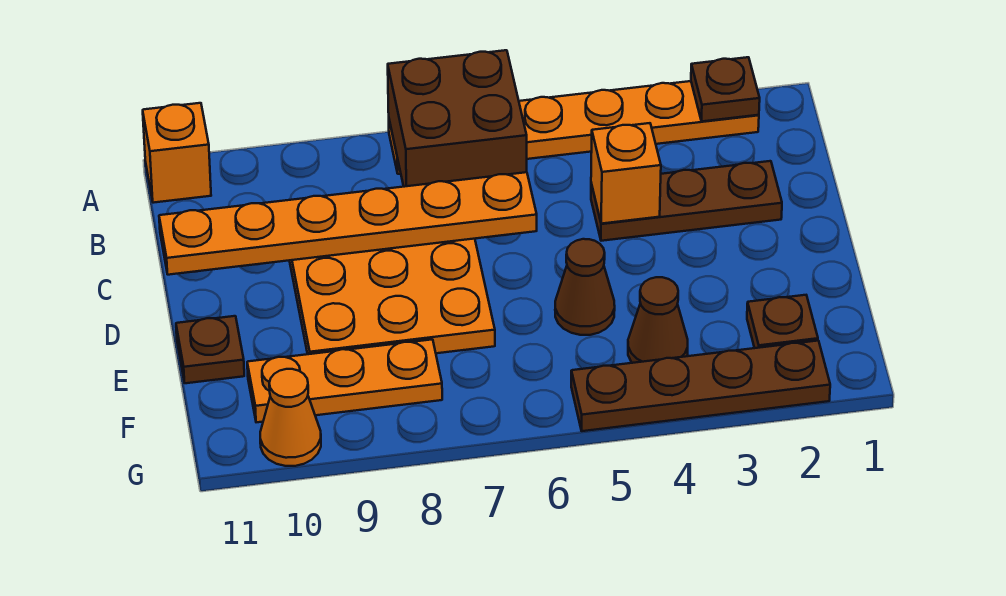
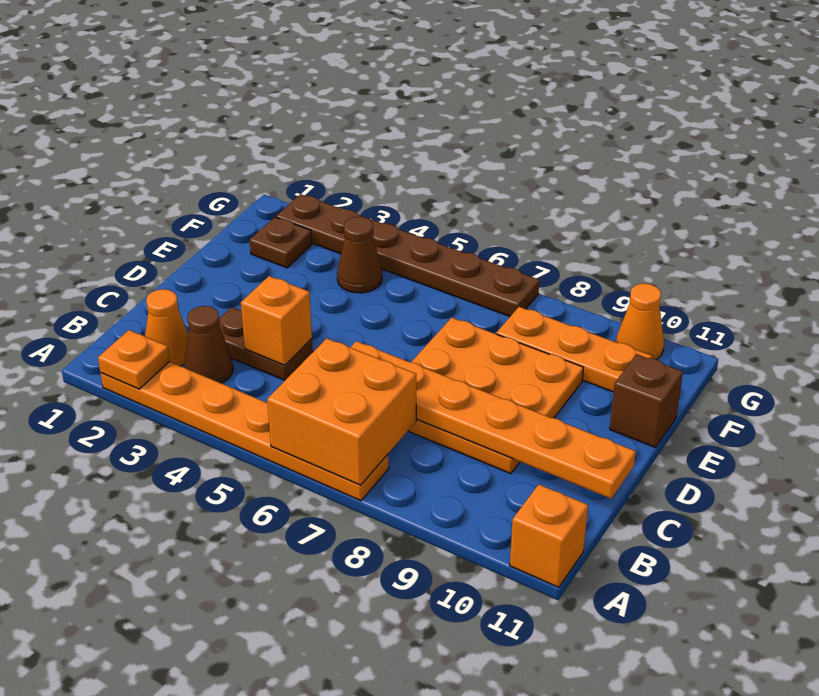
brown 1x1 plate [691,57,760,121] -> orange 1x1 plate [98,330,170,389]
brown 2x2 brick [388,50,527,187] -> orange 2x2 brick [267,338,416,485]
none -> orange 1x1 cone [145,289,189,366]
brown 1x3 plate [591,161,782,241] -> brown 1x2 plate [219,307,313,380]
brown 1x1 cone [555,239,615,335] -> brown 1x1 cone moved to [184,306,233,383]
brown 1x1 plate [176,316,244,383] -> brown 1x1 brick [610,354,683,447]
brown 1x4 plate [571,341,830,431] -> brown 1x6 plate [276,194,539,316]

